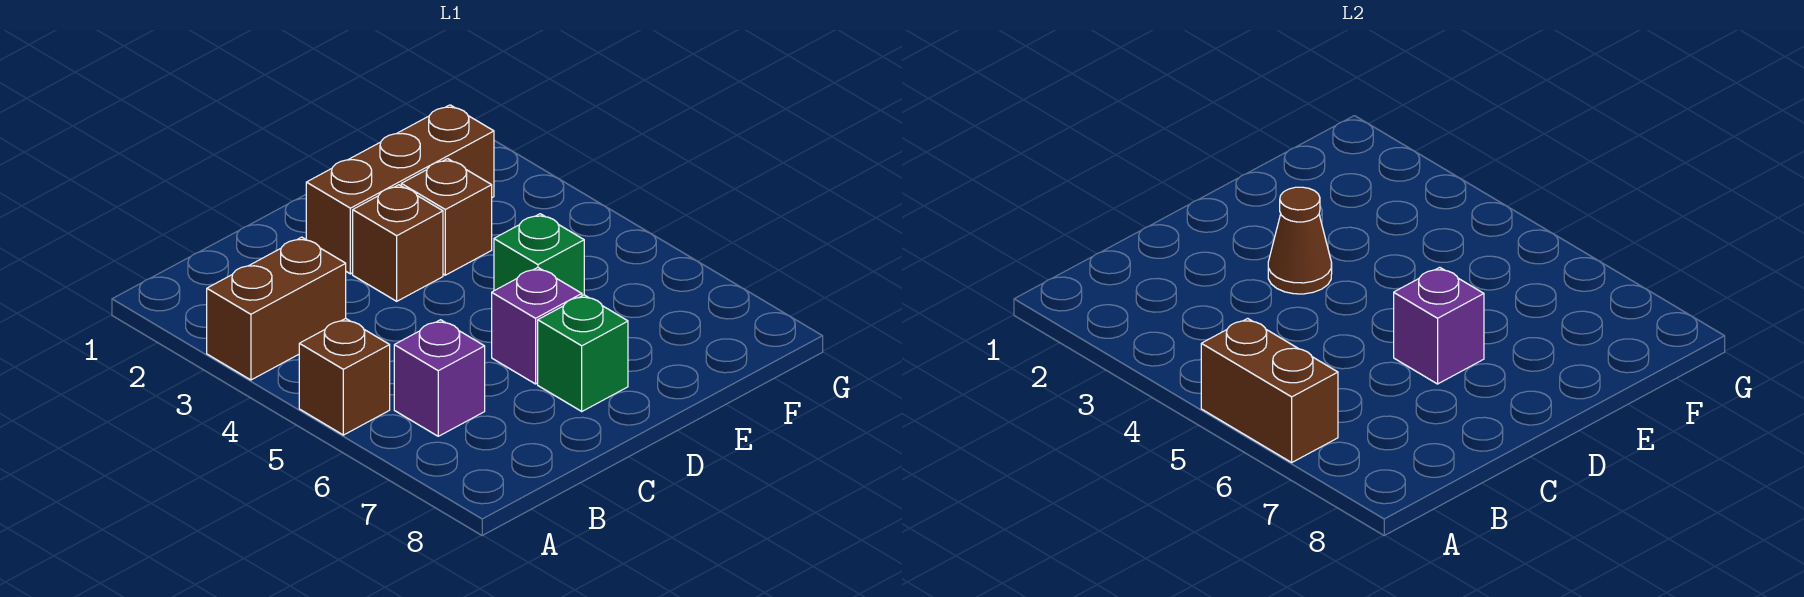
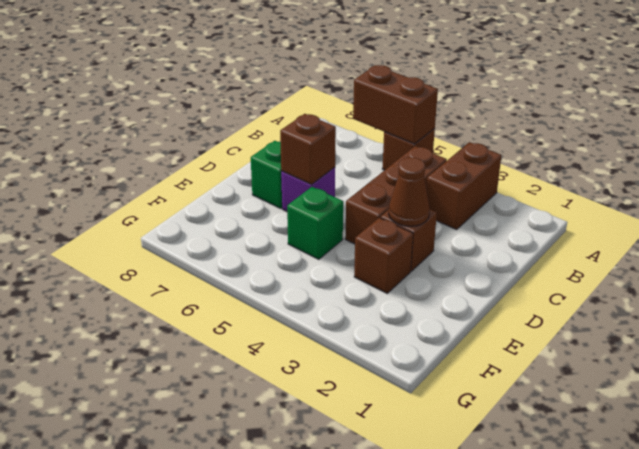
purple 1x1 brick [394,320,485,436] -> none
brown 1x3 brick [306,105,494,274] -> brown 1x3 brick moved to [345,146,447,244]
purple 1x1 brick [1394,267,1484,384] -> brown 1x1 brick [280,114,336,185]

